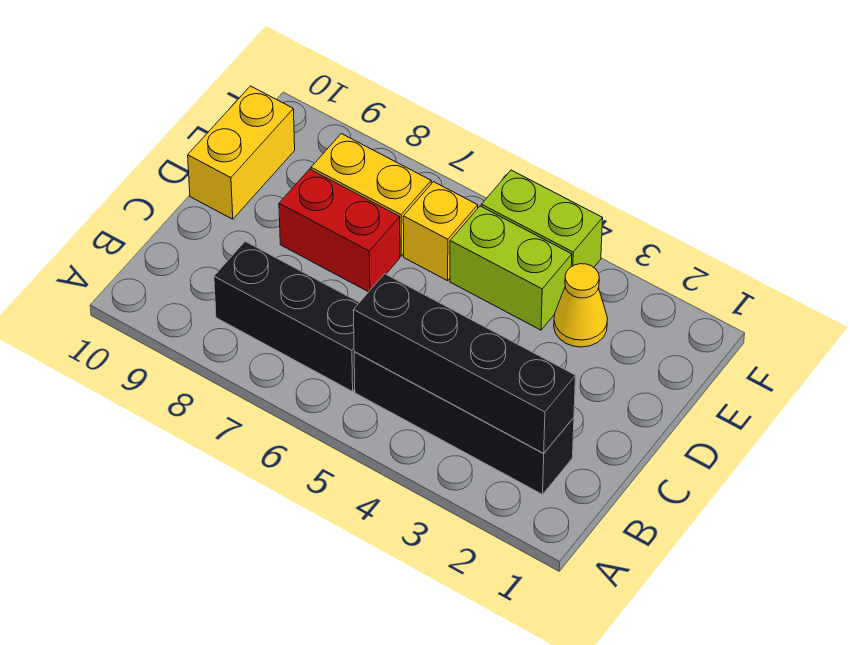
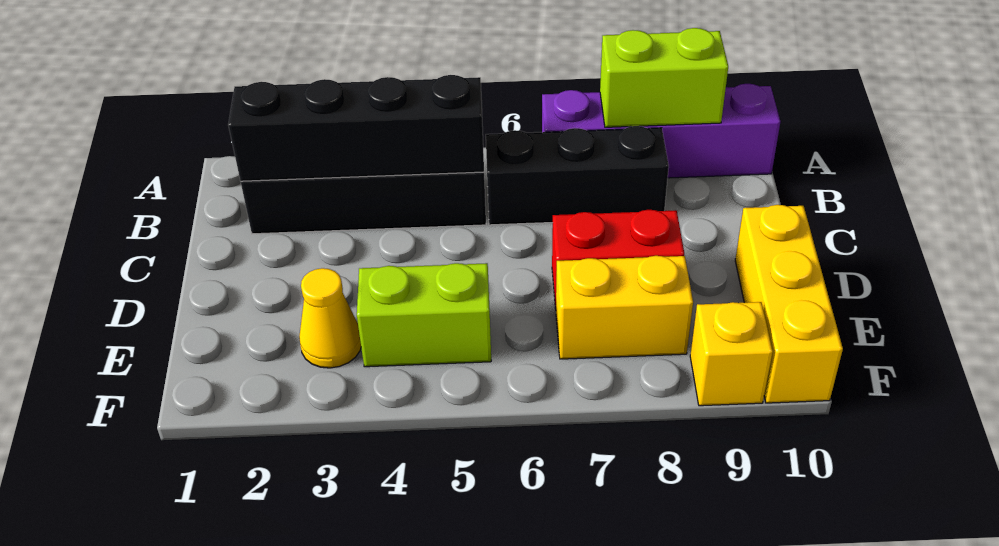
none -> purple 1x4 brick [542,84,780,178]
yellow 1x2 brick [188,86,295,219] -> yellow 1x3 brick [735,205,843,403]
yellow 1x1 brick [403,182,478,281] -> yellow 1x1 brick moved to [690,302,773,406]
lime 1x2 brick [481,170,603,267] -> lime 1x2 brick moved to [600,28,728,127]

